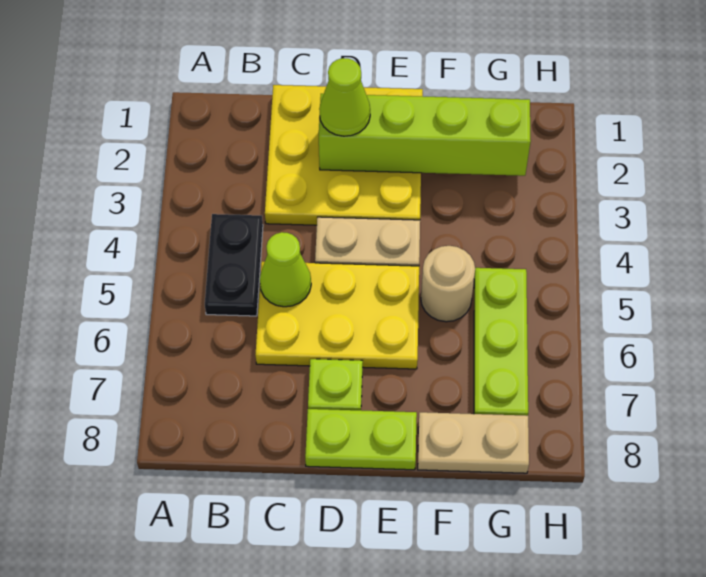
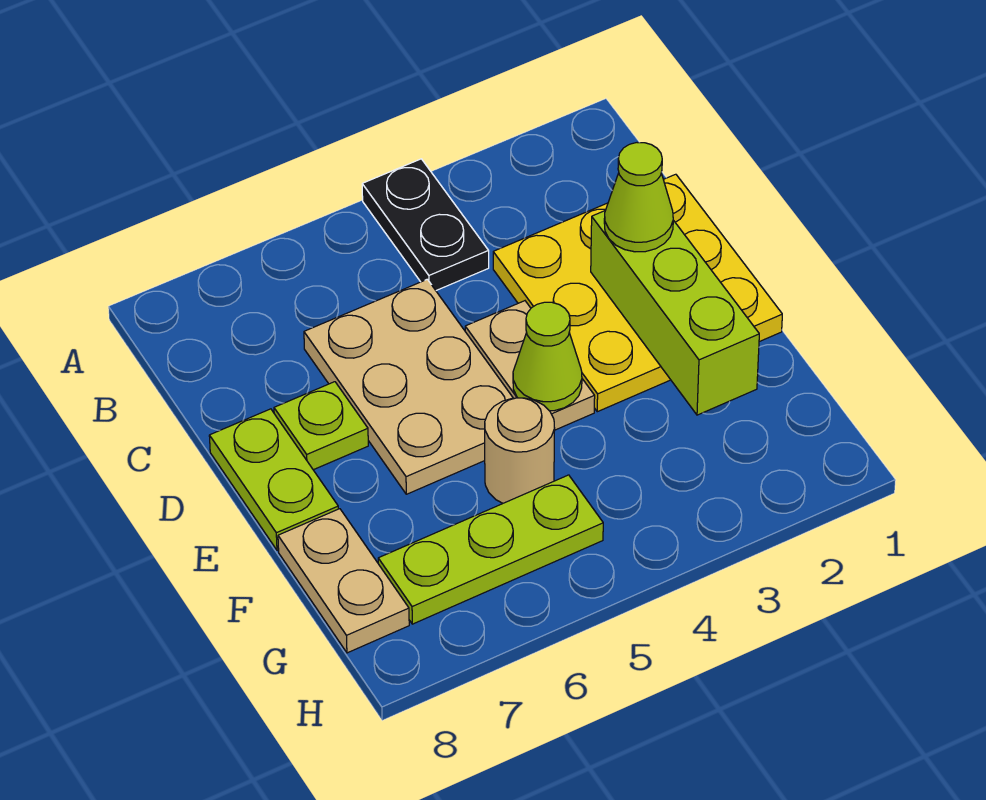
black 1x2 plate [205,214,263,316] -> black 1x2 plate turned to [362,159,489,290]
yellow 2x3 plate [255,261,419,369] -> tan 2x3 plate [304,279,513,494]
lime 1x1 cone [260,232,311,307] -> lime 1x1 cone moved to [513,302,582,411]
lime 1x4 brick [319,94,531,176] -> lime 1x3 brick [591,211,759,415]

